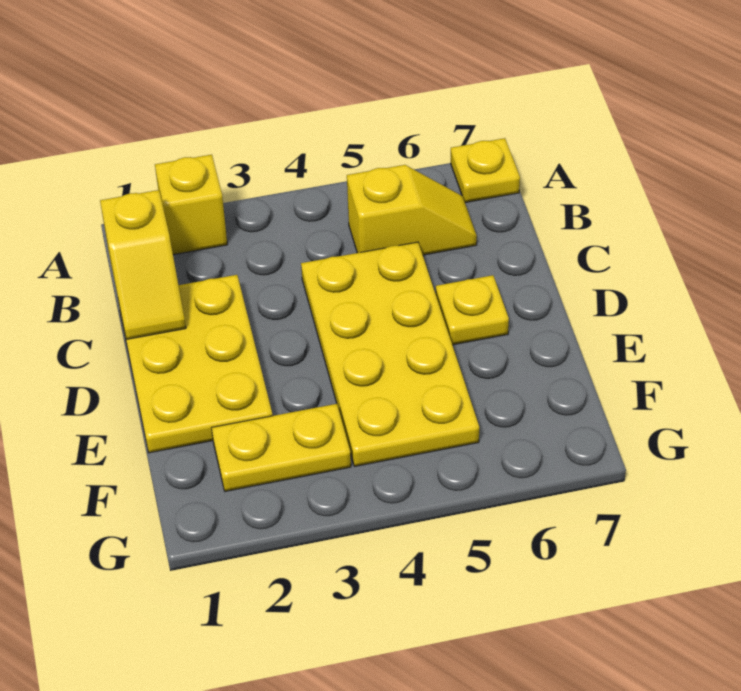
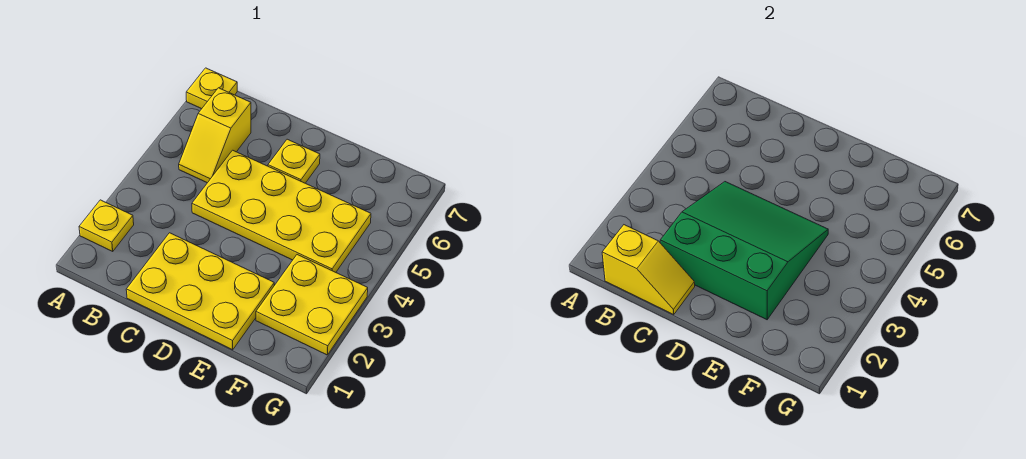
yellow 1x1 brick [155,155,227,255] -> yellow 1x1 plate [79,200,134,251]
yellow 1x2 slope [347,165,477,255] -> yellow 1x2 slope turned to [179,88,251,183]
none -> green 3x3 slope [660,182,828,320]
yellow 1x2 plate [212,404,351,491] -> yellow 2x2 plate [256,255,368,355]

